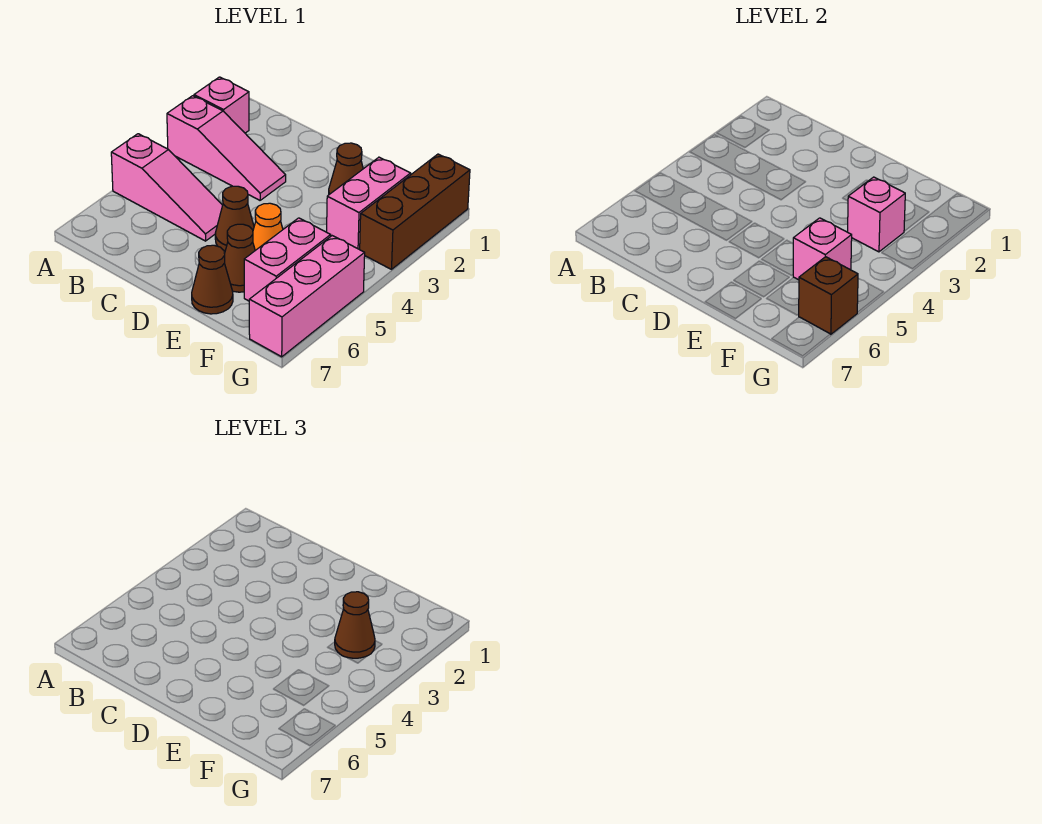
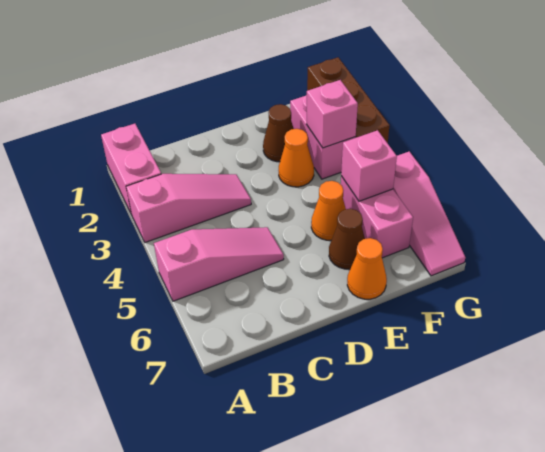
pink 1x1 brick [194,77,249,133] -> pink 1x2 brick [101,124,161,215]
brown 1x1 cone [215,186,254,251] -> none
none -> orange 1x1 cone [279,129,314,187]
brown 1x1 cone [192,245,233,314] -> orange 1x1 cone [347,238,387,299]
brown 1x1 cone [335,592,375,658] -> none
pink 1x3 brick [249,236,365,357] -> pink 1x3 slope [393,151,465,276]
brown 1x1 brick [799,257,858,334] -> none

